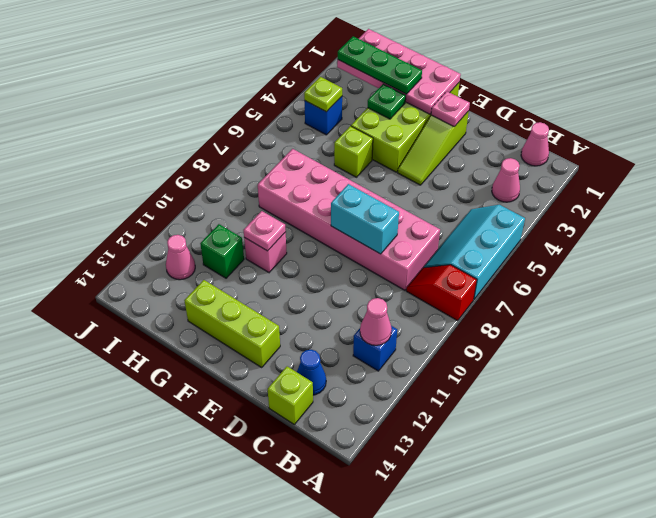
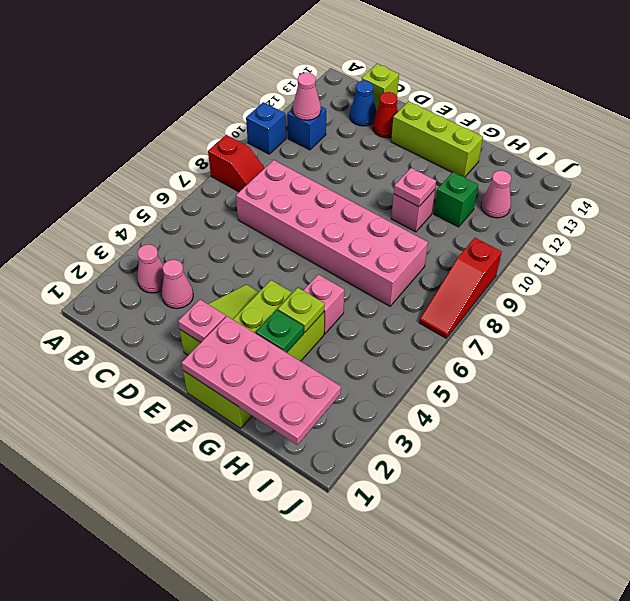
cyan 2x3 slope [424,205,525,299] -> none
pink 1x1 cone [521,122,549,166] -> pink 1x1 cone moved to [162,260,193,309]
cyan 1x2 brick [331,184,399,254] -> none
none -> red 1x1 cone [373,92,398,138]
green 1x3 plate [338,36,422,94] -> none
lime 1x1 brick [334,126,373,177] -> pink 1x1 brick [303,274,344,334]
blue 1x1 brick [305,97,342,135] -> blue 1x1 brick moved to [246,102,286,154]
lime 1x1 plate [304,77,342,112] -> lime 1x1 plate moved to [278,288,325,333]
none -> red 1x3 slope [419,238,502,338]

